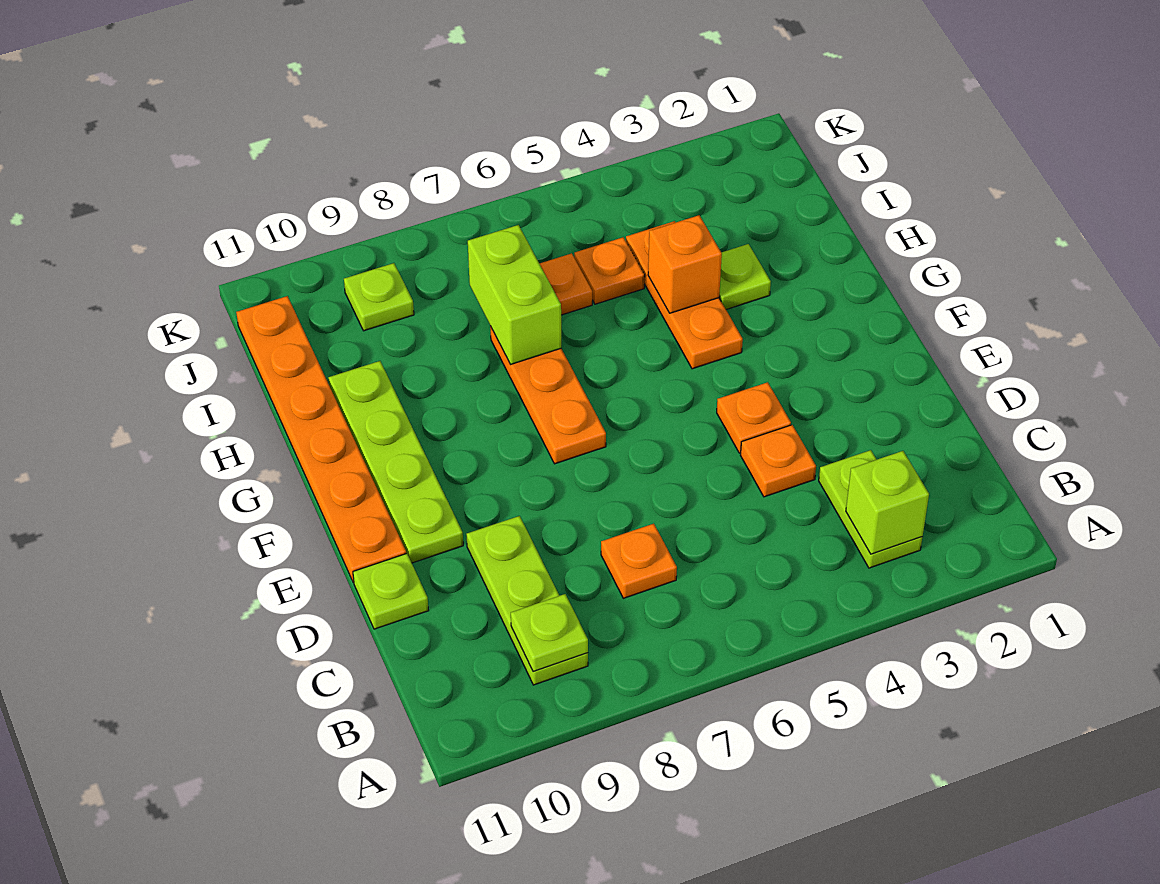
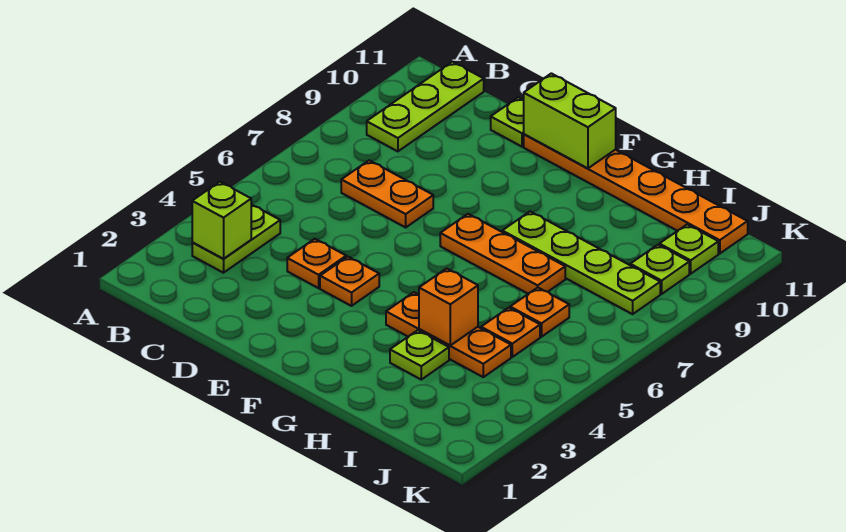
lime 1x2 plate [819,450,922,568] -> lime 1x2 plate turned to [192,204,280,273]
lime 1x3 plate [466,516,588,685] -> lime 1x3 plate turned to [367,62,484,151]
lime 1x1 plate [511,594,588,672] -> lime 1x1 plate moved to [659,225,718,274]
orange 1x1 plate [601,524,677,598] -> orange 1x2 plate [341,160,433,227]
lime 1x4 plate [329,361,463,563] -> lime 1x4 plate moved to [502,212,660,314]
lime 1x2 brick [468,225,561,364] -> lime 1x2 brick moved to [524,73,616,169]

